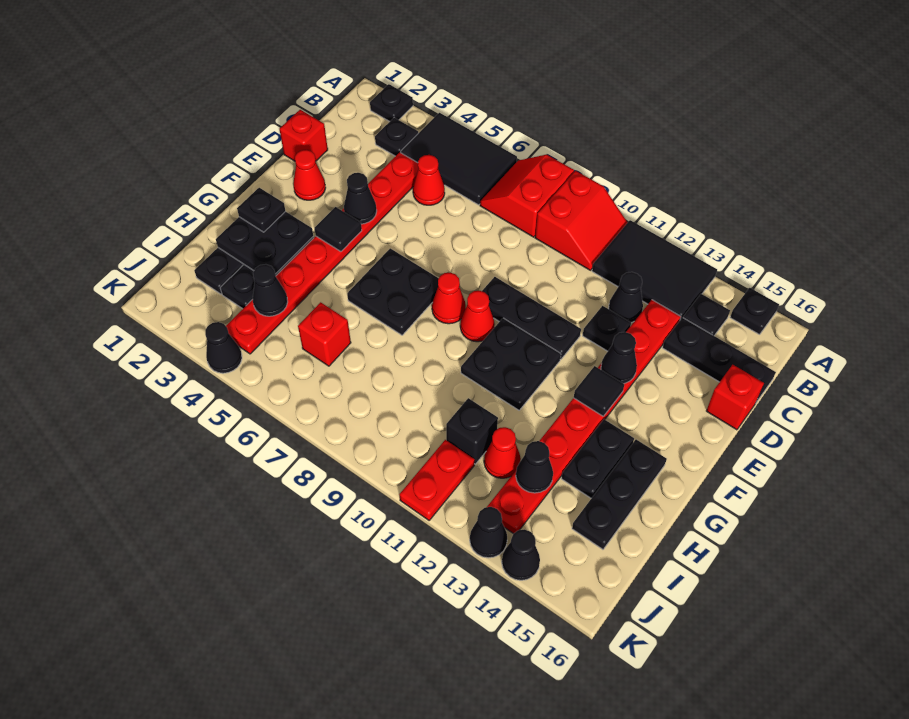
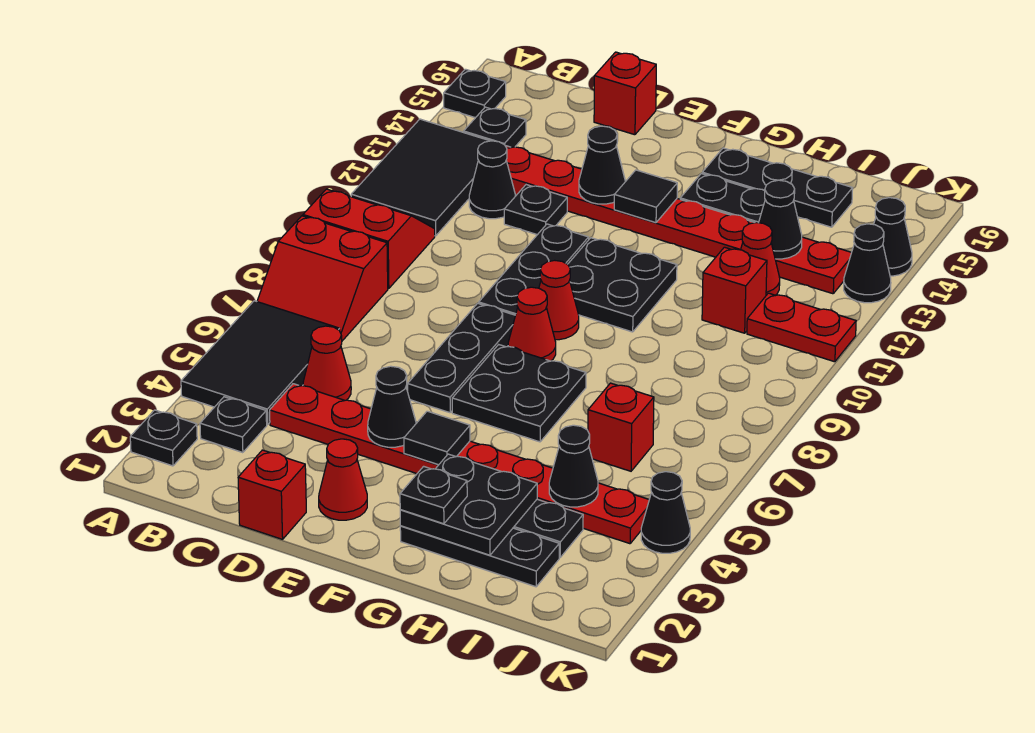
black 1x3 plate [663,318,776,402] -> black 1x3 plate moved to [408,303,515,413]
black 1x1 brick [446,398,498,464] -> red 1x1 brick [702,247,767,333]

